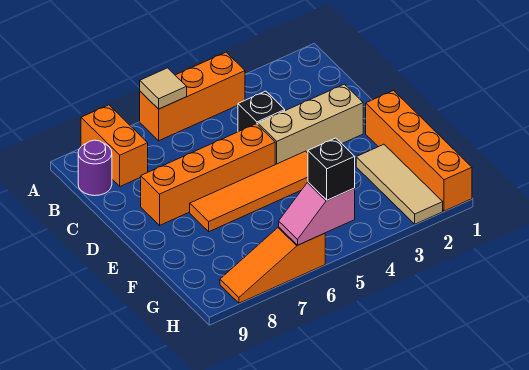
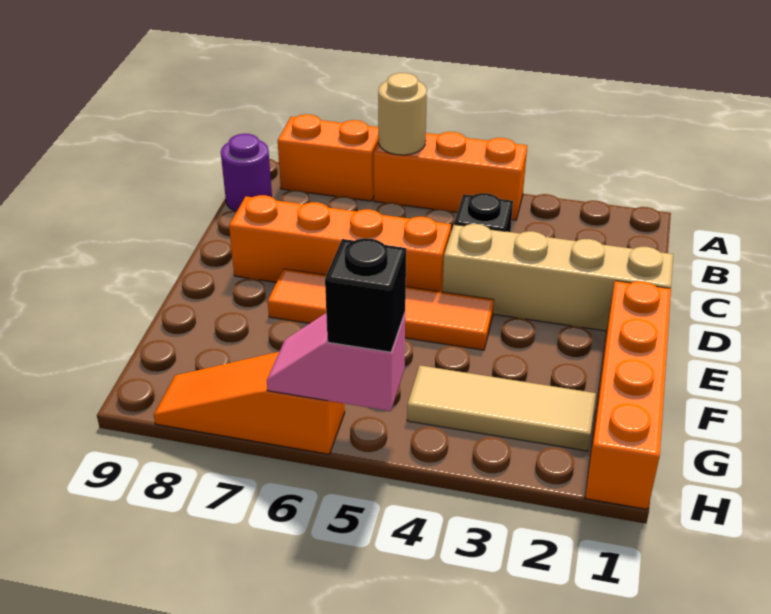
tan 1x1 tile [140,68,187,109] -> tan 1x1 round brick [378,73,427,155]
orange 1x2 brick [81,105,148,186] -> orange 1x2 brick turned to [278,114,379,201]
tan 1x3 brick [258,84,363,164] -> tan 1x4 brick [442,224,673,331]
tan 1x3 tile [356,144,443,224] -> tan 1x3 tile turned to [407,365,596,451]

